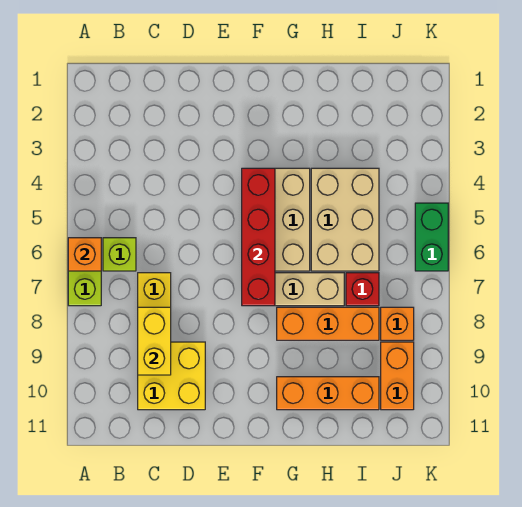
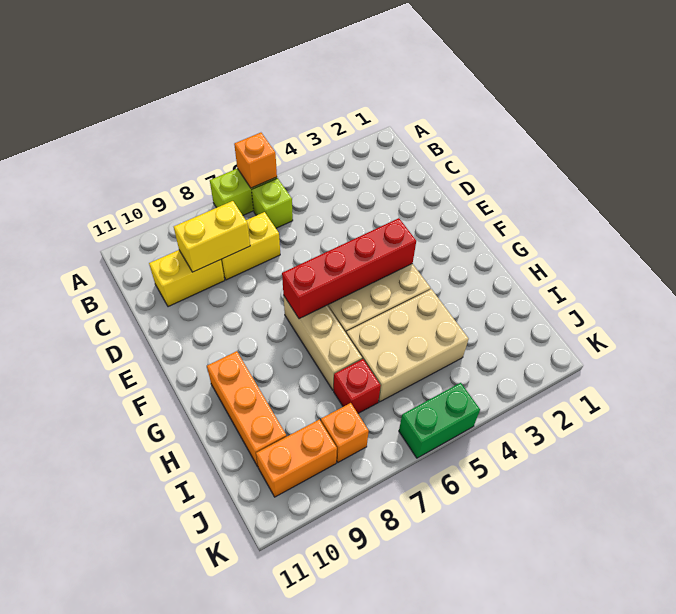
yellow 2x2 brick [138,342,205,410] -> yellow 1x2 brick [149,250,225,307]
orange 1x3 brick [277,307,379,340] -> none

